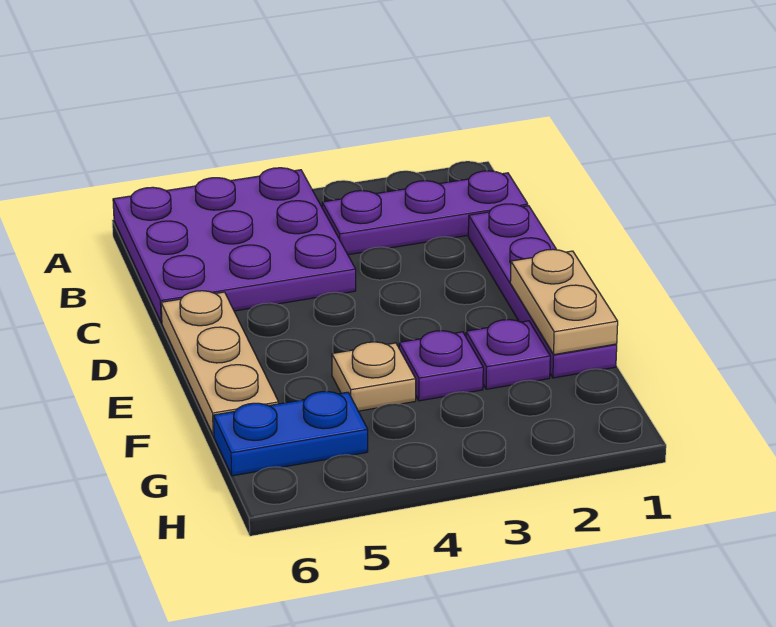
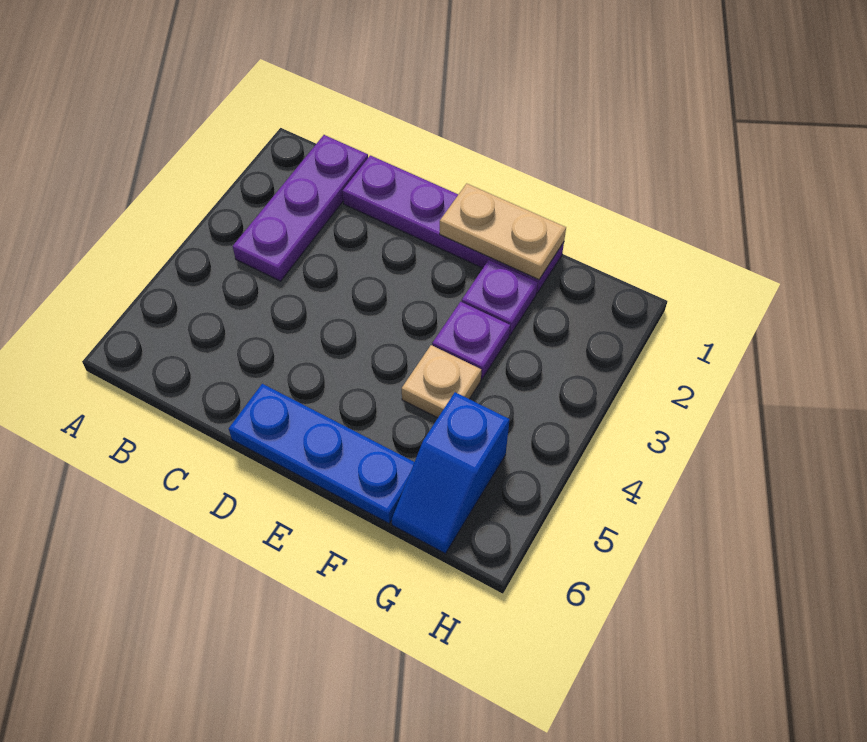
purple 3x3 plate [113,168,356,323] -> none
tan 1x3 plate [161,291,279,436] -> blue 1x3 plate [229,384,414,523]
blue 1x2 plate [213,391,368,476] -> blue 1x2 slope [392,392,510,554]

